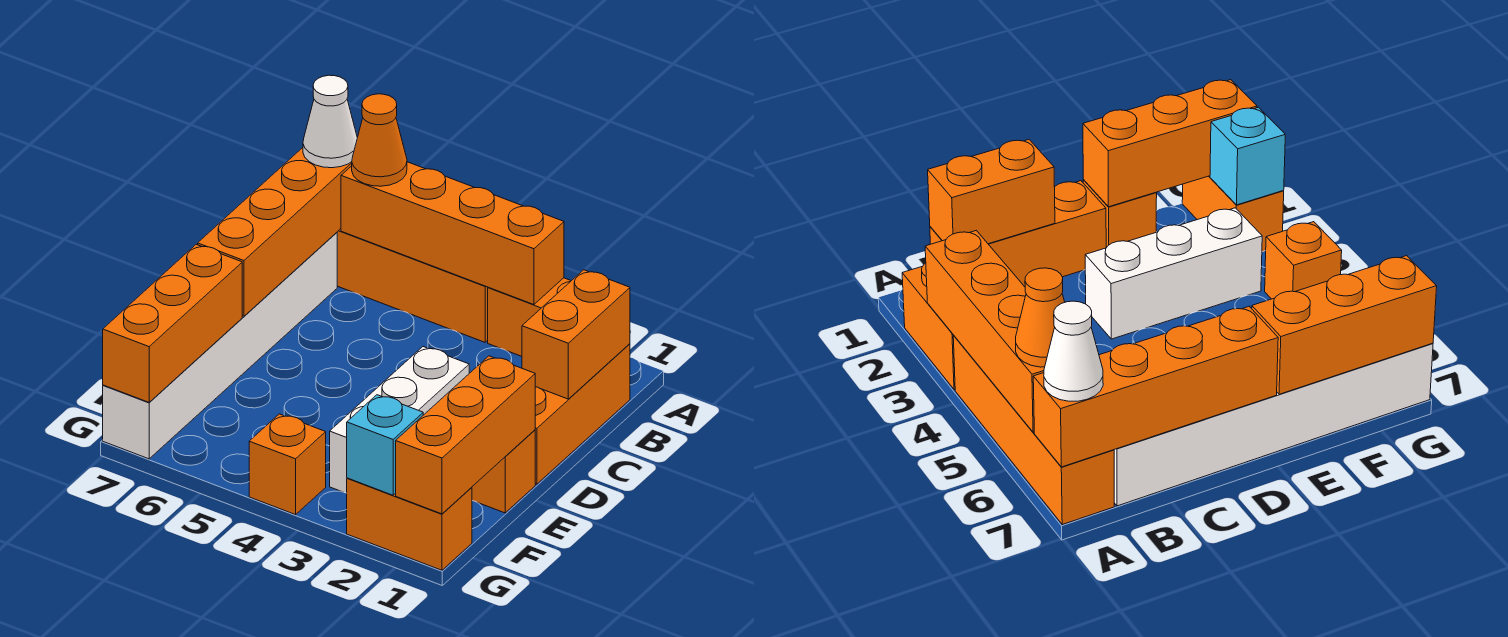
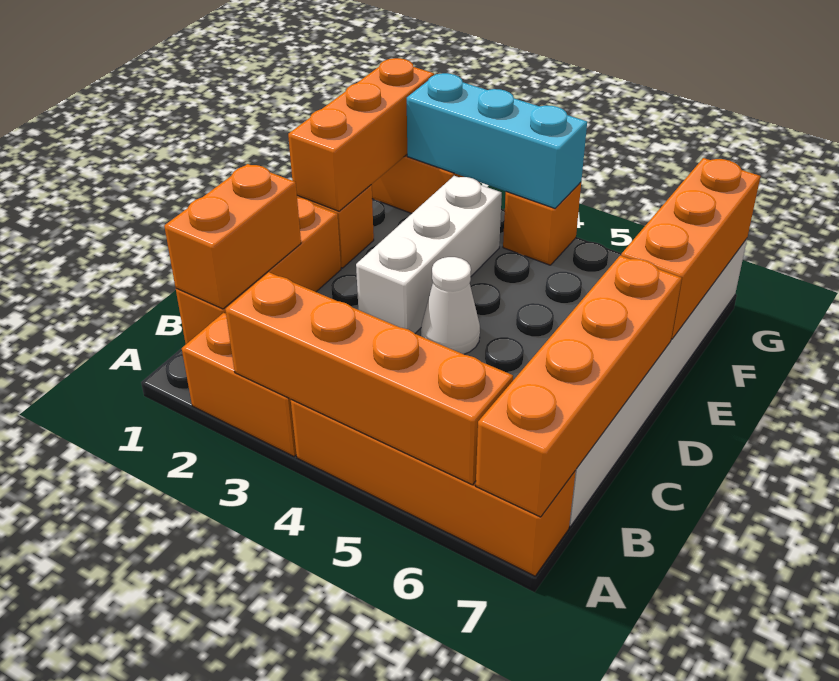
orange 1x1 cone [352,94,407,186] -> none
white 1x1 cone [303,75,357,168] -> white 1x1 cone moved to [421,257,480,354]
cyan 1x1 brick [347,395,423,495] -> cyan 1x3 brick [407,73,587,208]

